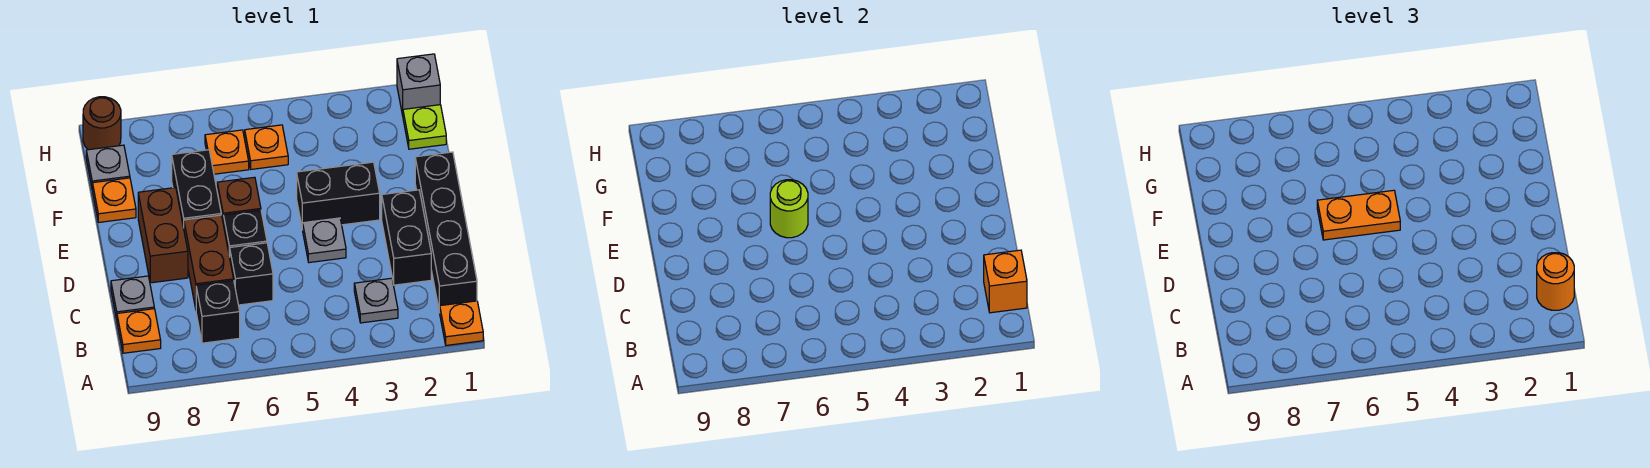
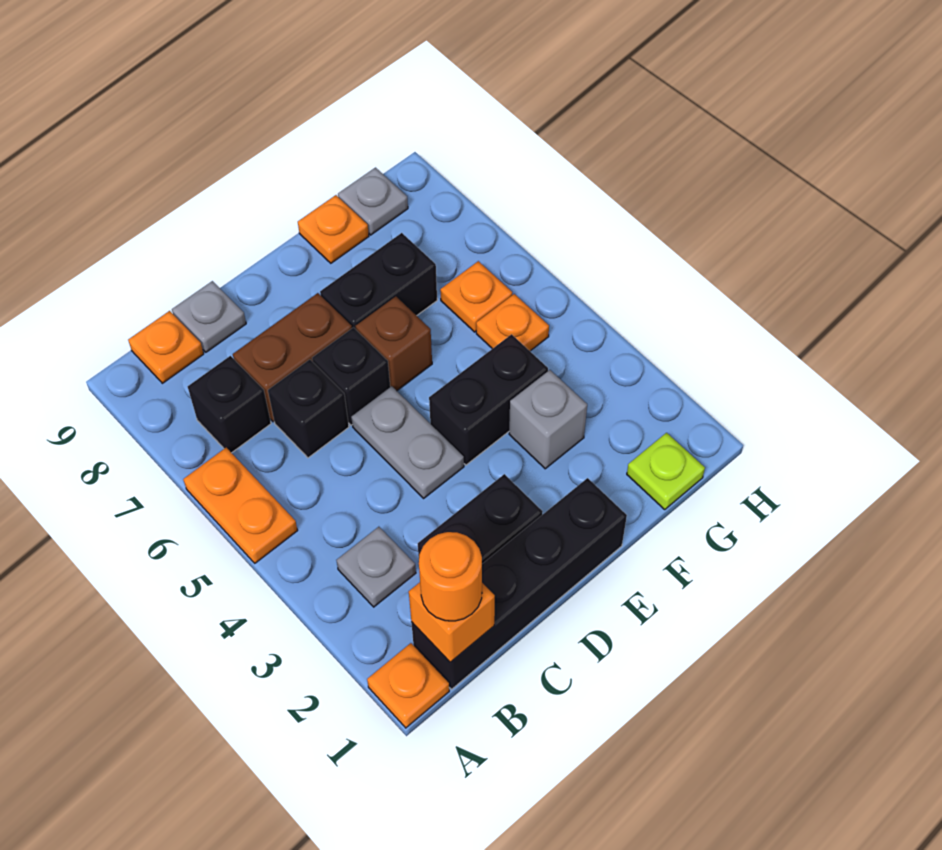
grey 1x1 plate [303,218,346,263] -> grey 1x2 plate [351,386,464,498]
brown 1x2 brick [138,187,188,283] -> none
black 1x2 brick [297,162,380,230] -> black 1x2 brick turned to [429,334,548,465]
orange 1x2 plate [1317,190,1400,240] -> orange 1x2 plate moved to [183,448,298,563]
lime 1x1 round brick [770,180,808,238] -> none
grey 1x1 brick [397,54,440,115] -> grey 1x1 brick moved to [509,370,587,469]
brown 1x1 round brick [83,97,121,150] -> none

